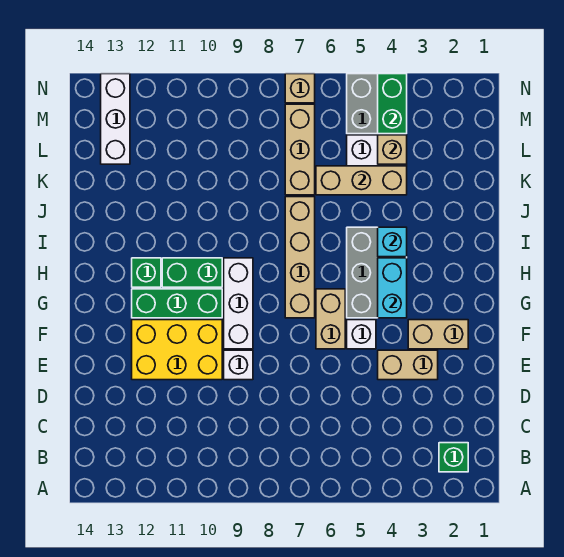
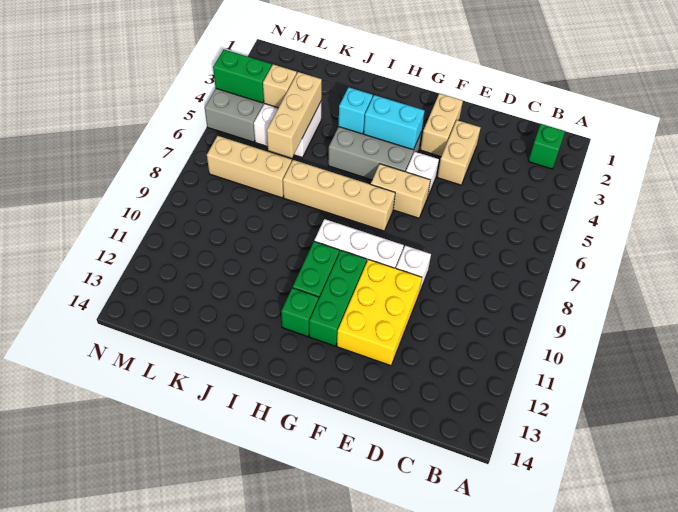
white 1x3 brick [101,74,130,164] -> none
tan 1x1 brick [285,74,315,103] -> none

